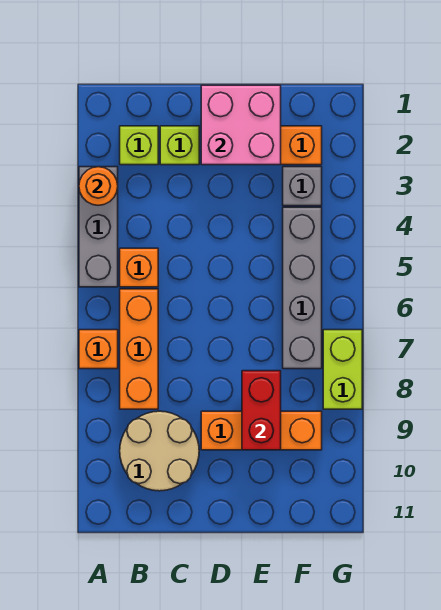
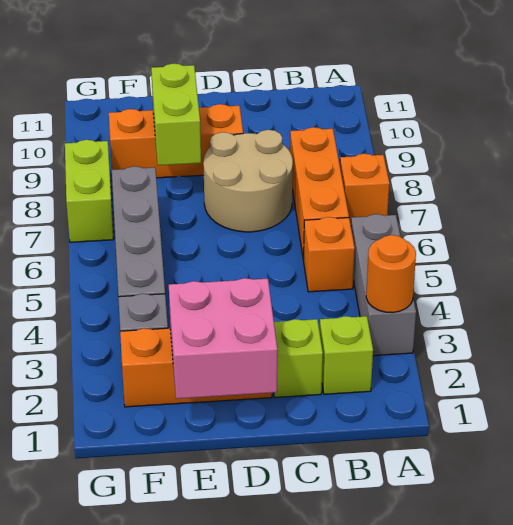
tan 2x2 round brick [120,411,199,491] -> tan 2x2 round brick moved to [203,130,293,232]
red 1x2 brick [242,371,281,450] -> lime 1x2 brick [151,64,201,165]

